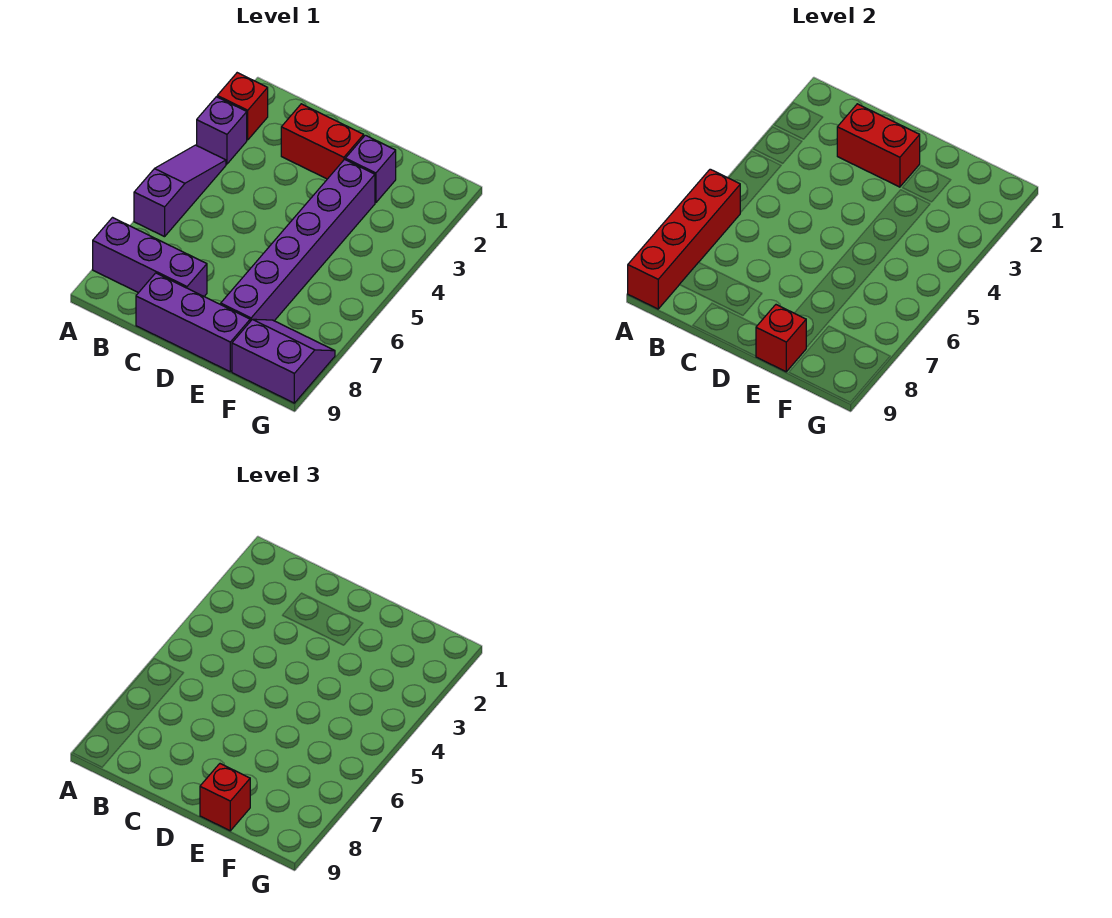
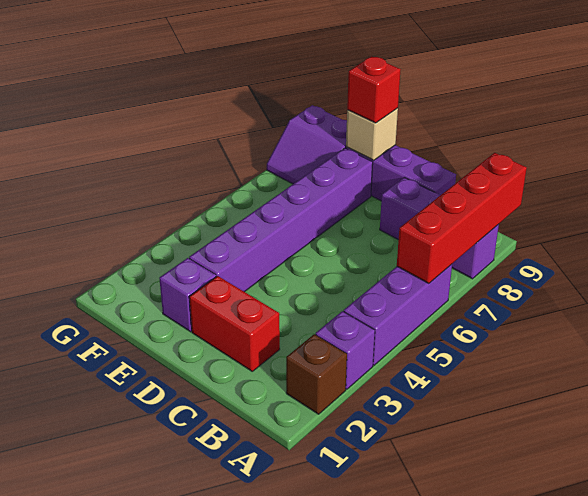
red 1x1 brick [217,73,268,140] -> brown 1x1 brick [286,334,347,414]
purple 1x3 slope [134,145,226,237] -> purple 1x3 brick [344,264,452,365]
red 1x2 brick [837,104,920,187] -> none
red 1x1 brick [756,305,806,372] -> tan 1x1 brick [346,108,398,160]

